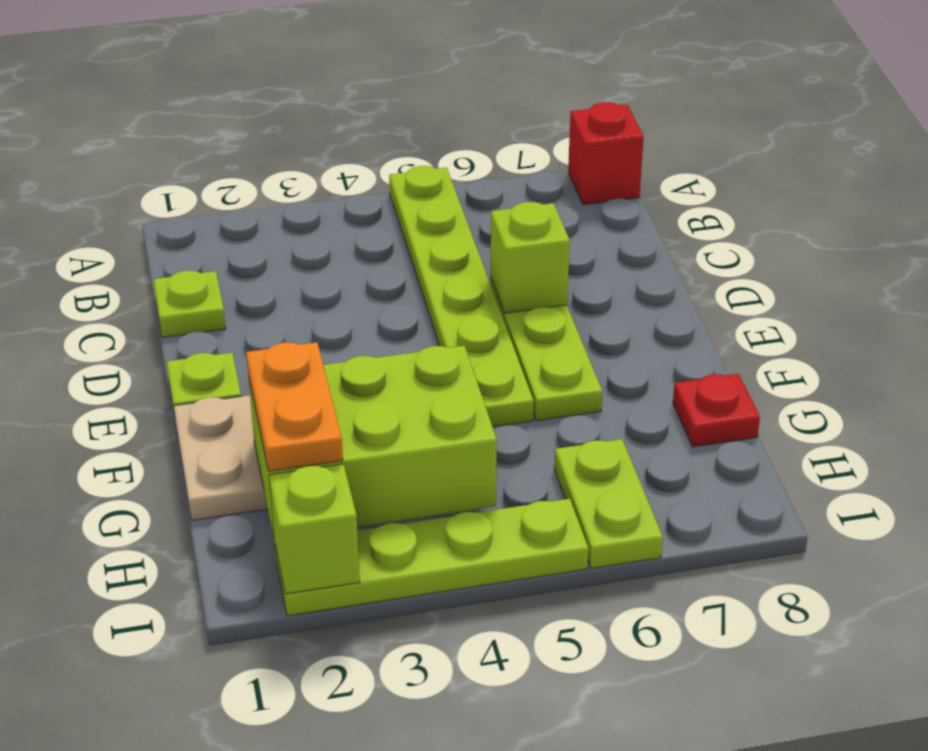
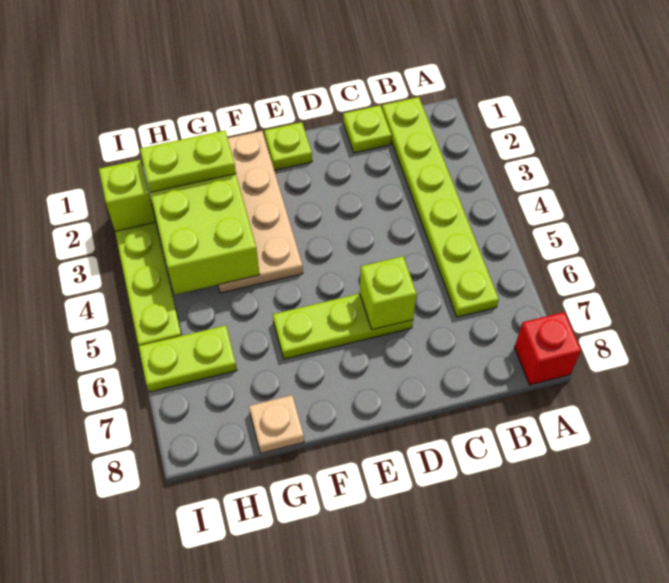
lime 1x6 plate [389,166,534,427] -> lime 1x6 plate turned to [382,97,499,317]
orange 1x2 plate [246,342,343,471] -> lime 1x2 plate [140,130,236,192]
red 1x1 plate [673,374,760,447] -> tan 1x1 plate [249,395,304,453]

